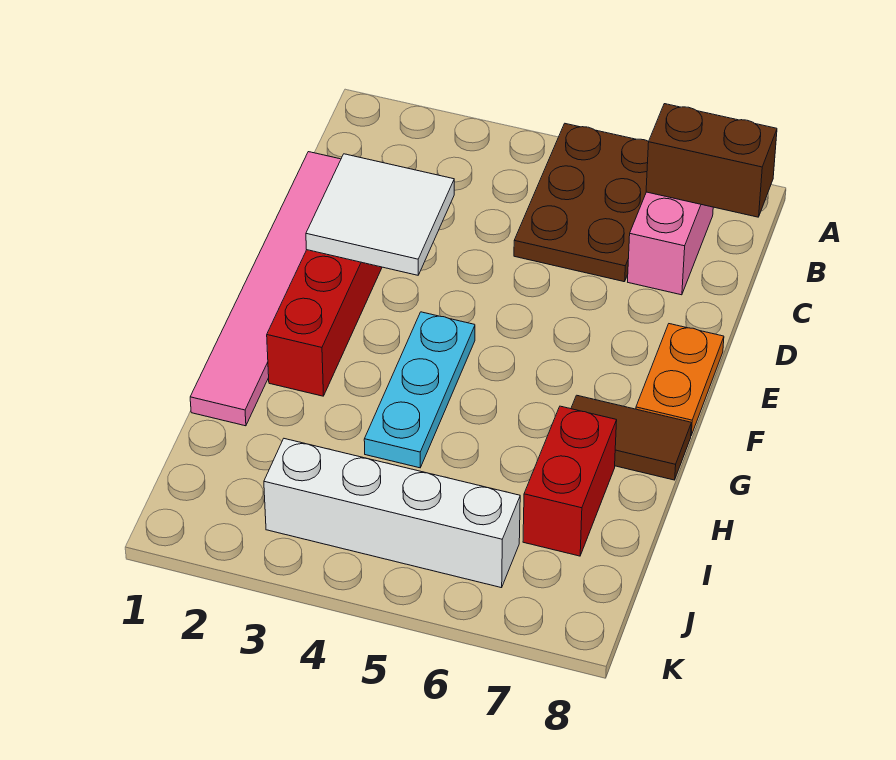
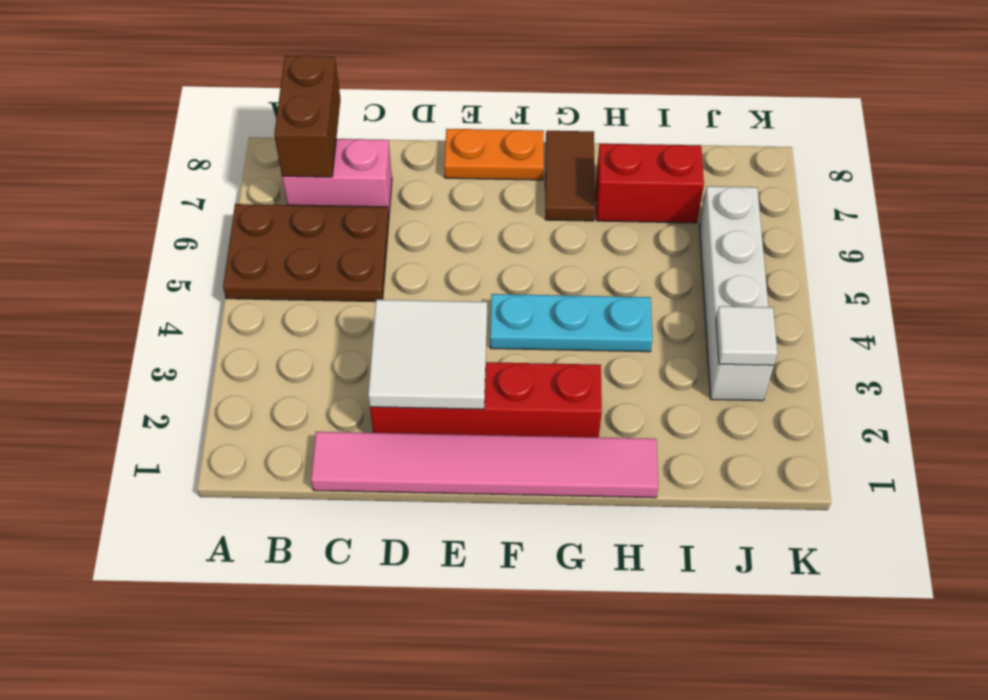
none -> white 1x1 tile [716,306,777,365]

